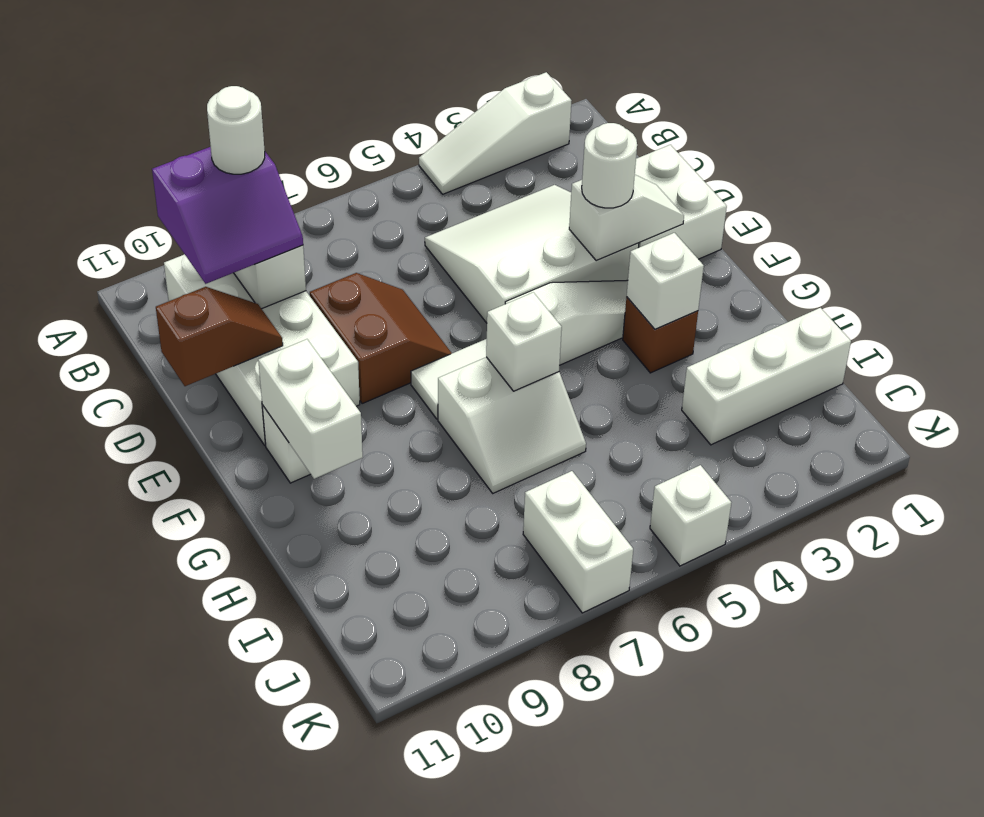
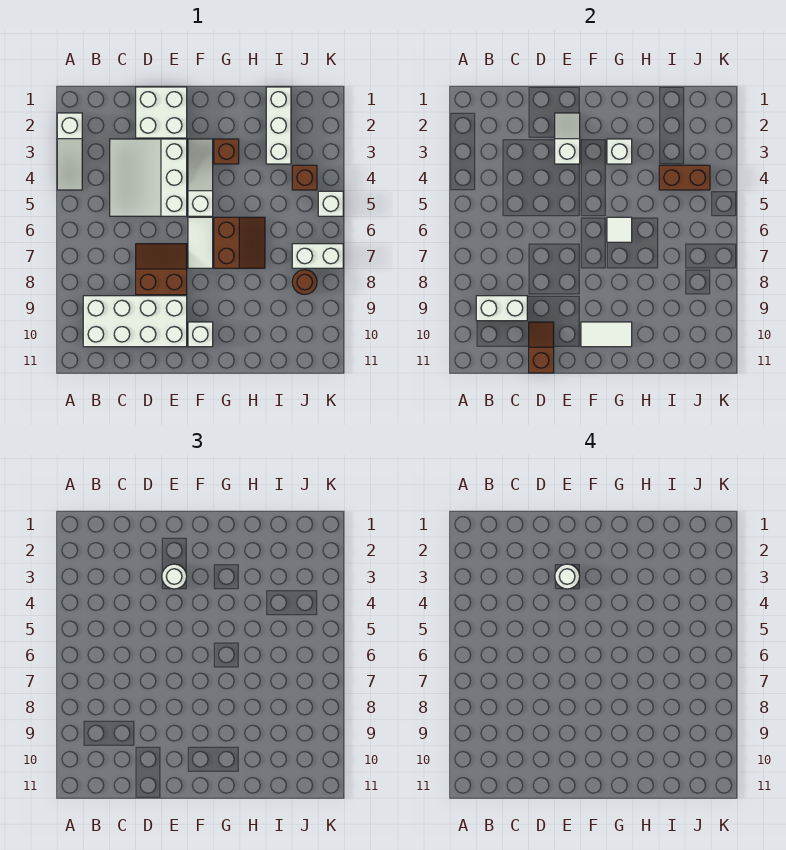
purple 2x2 slope [152,147,303,284] -> none
white 1x1 round brick [207,86,265,174] -> white 1x1 round brick moved to [555,564,580,589]
white 1x2 brick [258,339,363,479] -> white 1x2 tile [581,322,632,347]
white 2x2 slope [438,357,586,493] -> brown 2x2 slope [214,217,265,268]
white 1x1 brick [486,292,562,391] -> white 1x1 tile [607,217,632,242]
none -> brown 1x2 brick [659,165,710,190]
none -> brown 1x1 brick [292,165,317,190]
none -> brown 1x1 round brick [292,270,317,294]

